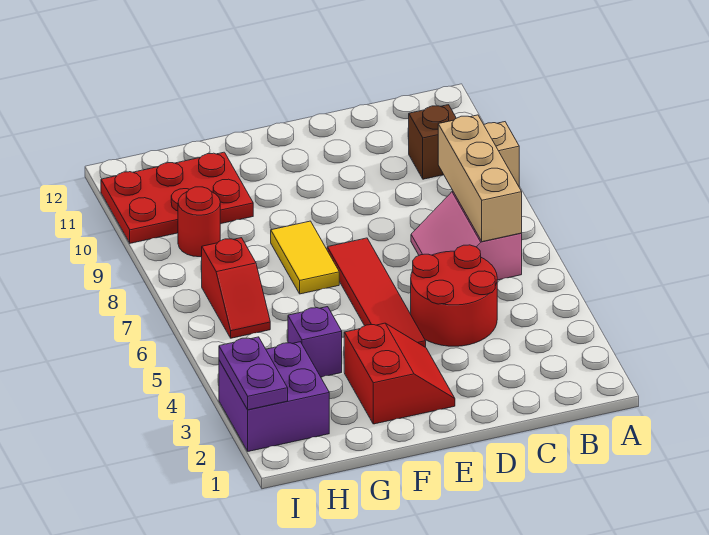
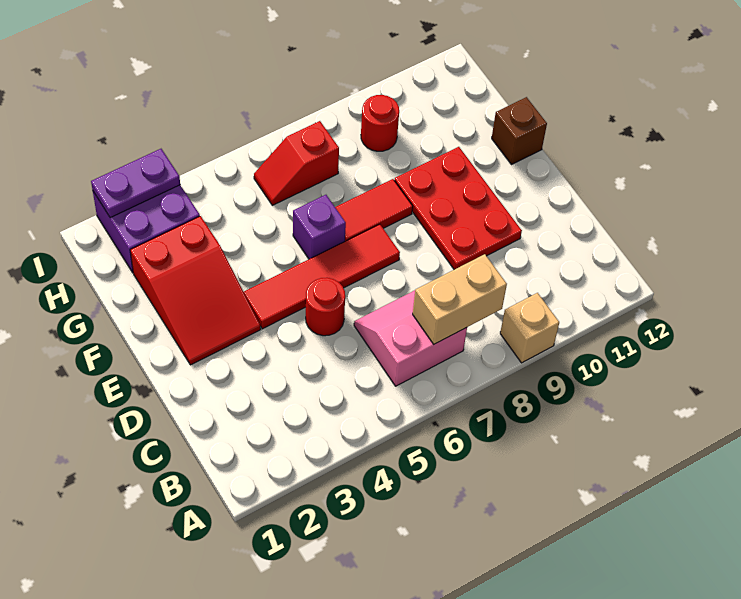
tan 1x3 brick [438,115,522,242] -> tan 1x2 brick [413,254,507,344]
brown 1x1 brick [409,105,456,179] -> brown 1x1 brick moved to [492,97,547,164]
red 2x2 round brick [411,245,497,346] -> red 1x1 round brick [306,278,345,336]
red 2x2 slope [344,323,455,424] -> red 2x3 slope [130,216,261,365]
yellow 1x2 tile [271,221,339,294] -> red 1x2 tile [335,179,413,241]
purple 1x1 brick [288,307,342,377] -> purple 1x1 brick moved to [293,195,346,259]
red 2x3 plate [101,152,253,243] -> red 2x3 plate moved to [394,147,522,270]

